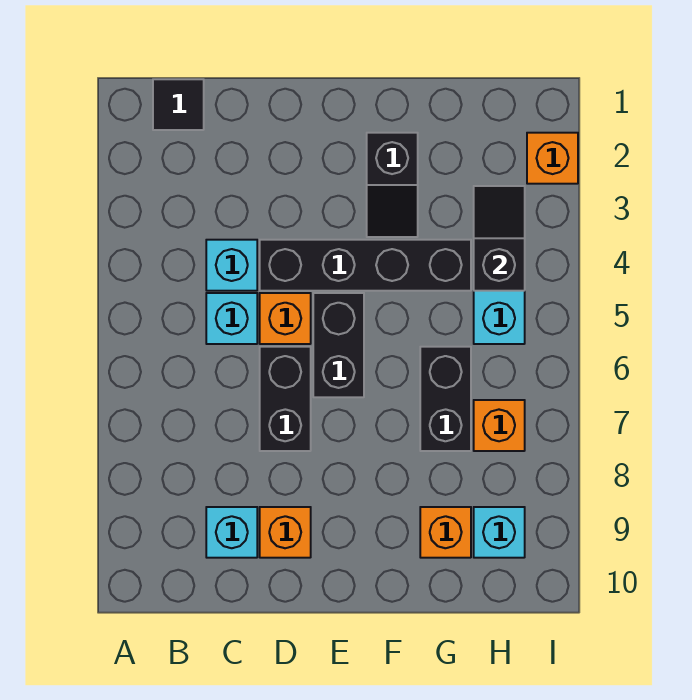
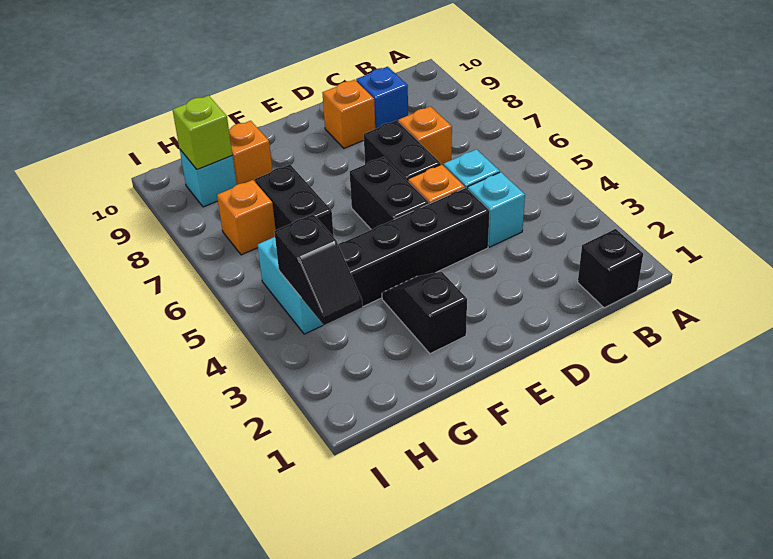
black 1x1 tile [153,79,204,130] -> black 1x1 brick [578,229,643,308]
cyan 1x1 brick [206,507,257,558] -> blue 1x1 brick [356,67,408,129]
none -> lime 1x1 brick [173,96,232,169]
orange 1x1 brick [527,133,578,184] -> orange 1x1 brick moved to [398,106,452,166]

